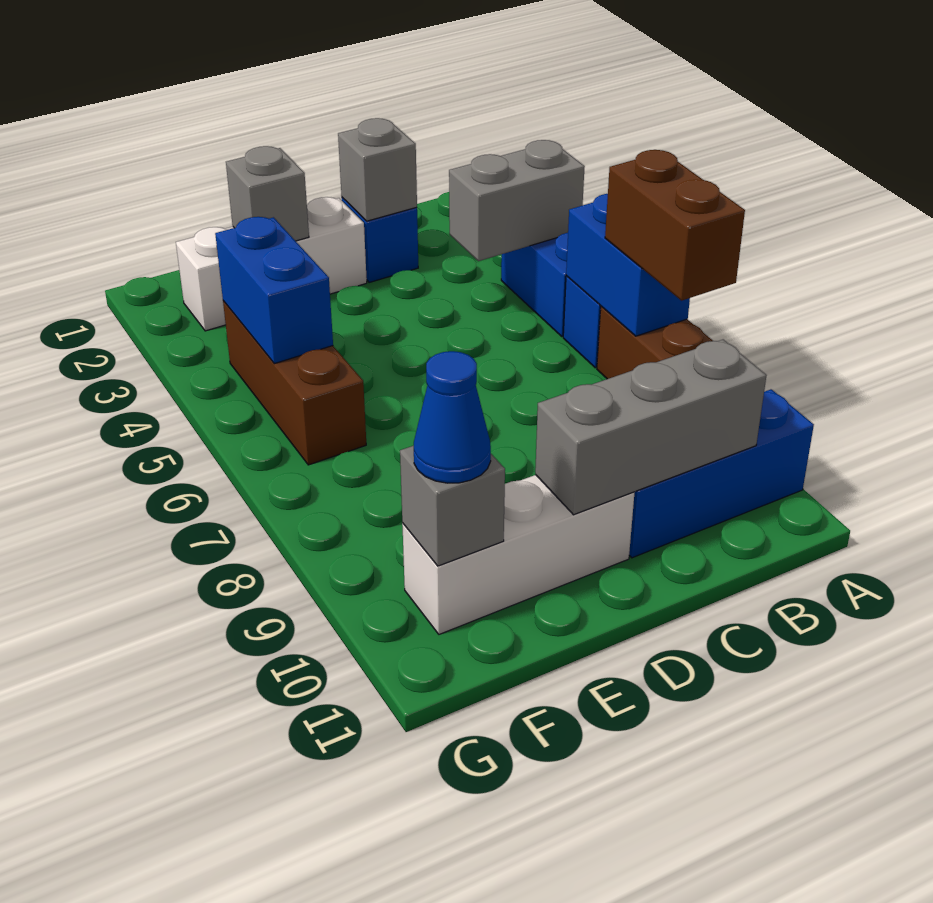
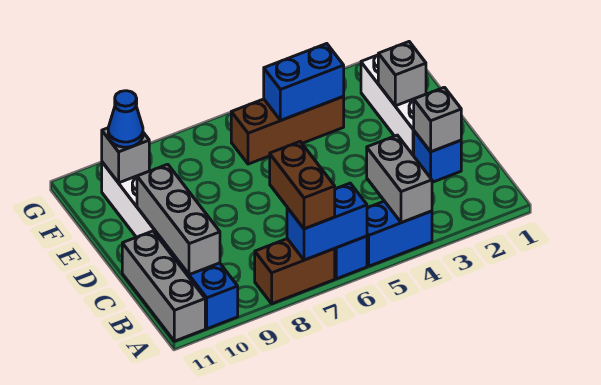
brown 1x2 brick [605,150,745,301] -> brown 1x2 brick turned to [270,142,335,229]
none -> grey 1x3 brick [122,231,205,341]

